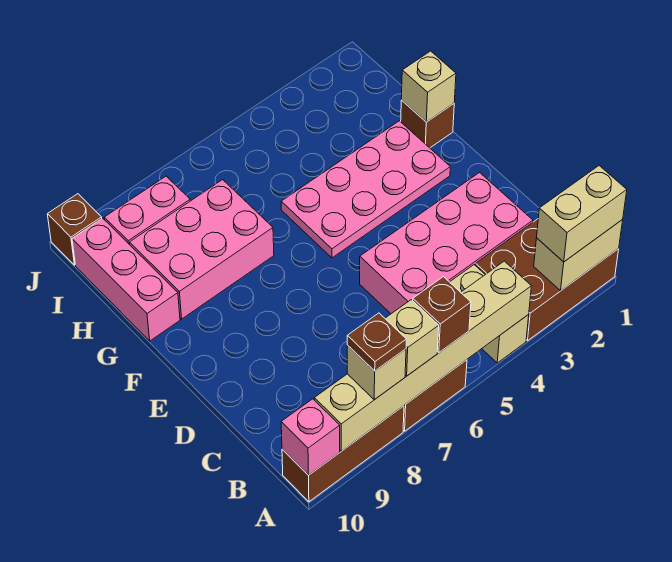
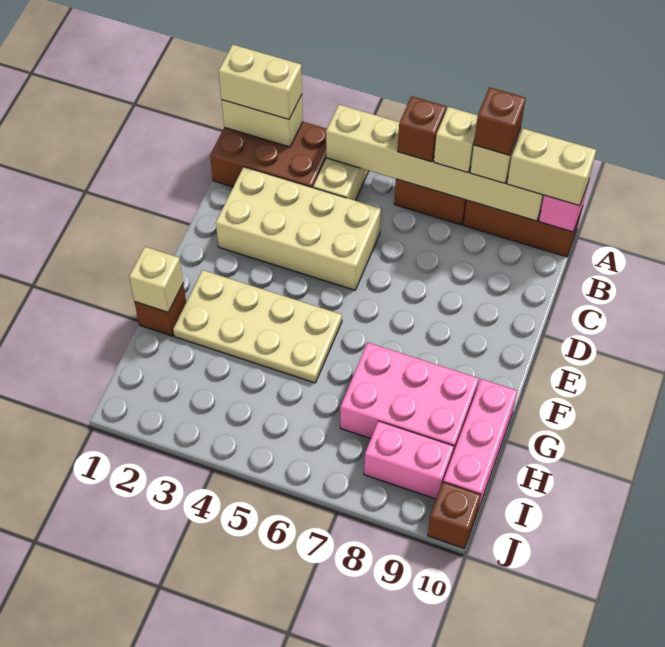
brown 1x1 plate [347,313,406,371] -> brown 1x1 brick [474,87,526,155]
none -> tan 1x2 brick [507,128,596,206]
pink 2x4 brick [360,173,533,314] -> tan 2x4 brick [216,167,381,290]
pink 2x4 plate [281,121,450,258] -> tan 2x4 plate [173,270,342,383]

